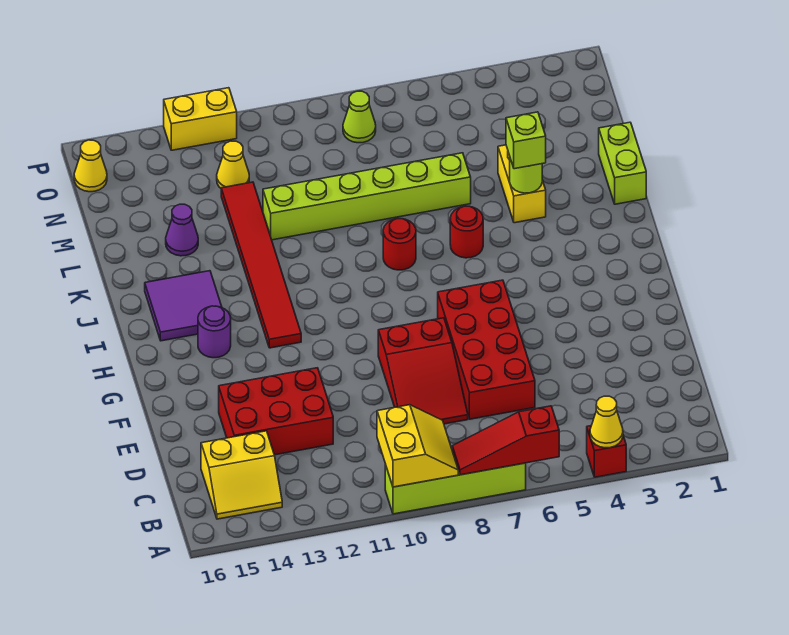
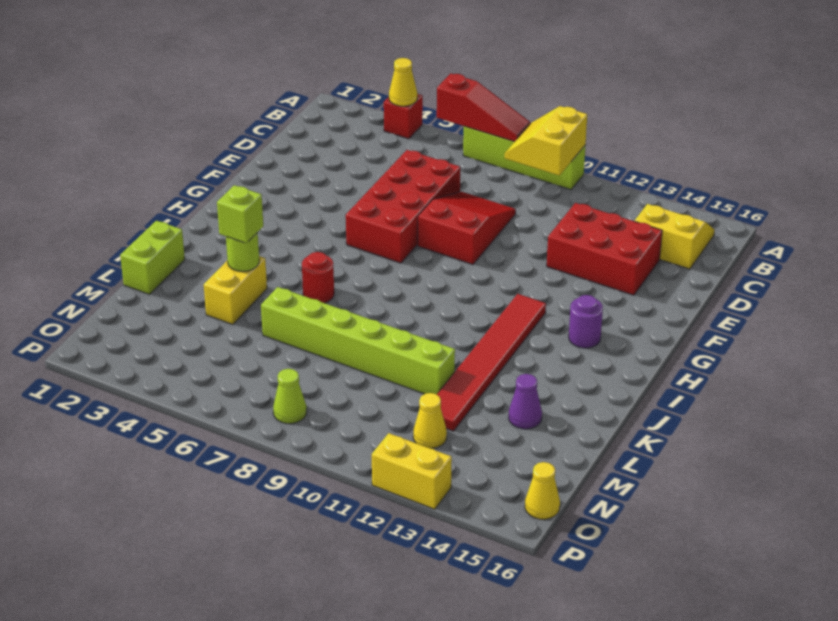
purple 2x2 tile [145,271,222,341] -> none
red 1x1 round brick [383,219,416,270] -> none

